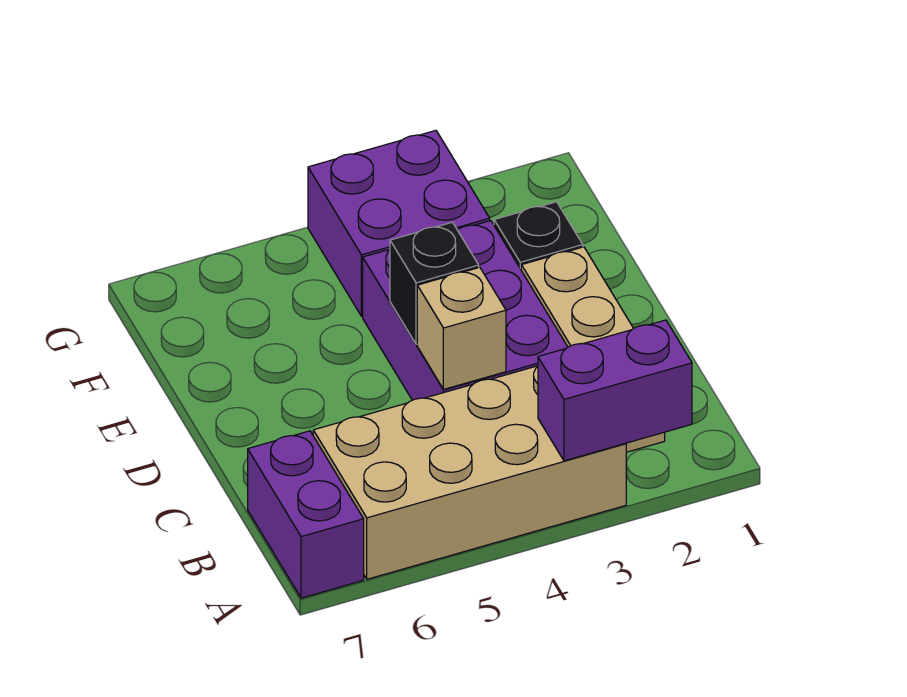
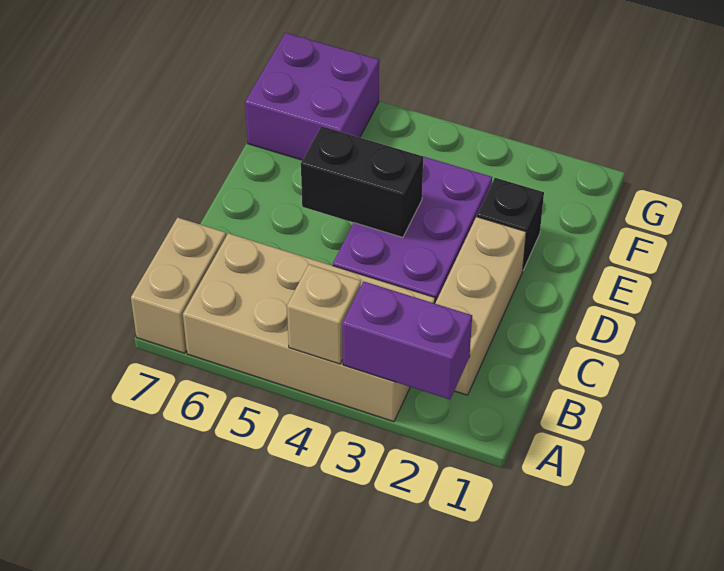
purple 1x2 brick [248,431,364,598] -> tan 1x2 brick [131,218,226,353]
tan 1x1 brick [417,267,506,389] -> tan 1x1 brick moved to [287,264,361,364]
black 1x1 brick [390,222,479,344] -> black 1x2 brick [301,126,423,237]
purple 2x2 brick [308,130,490,316] -> purple 2x2 brick moved to [245,33,379,160]

